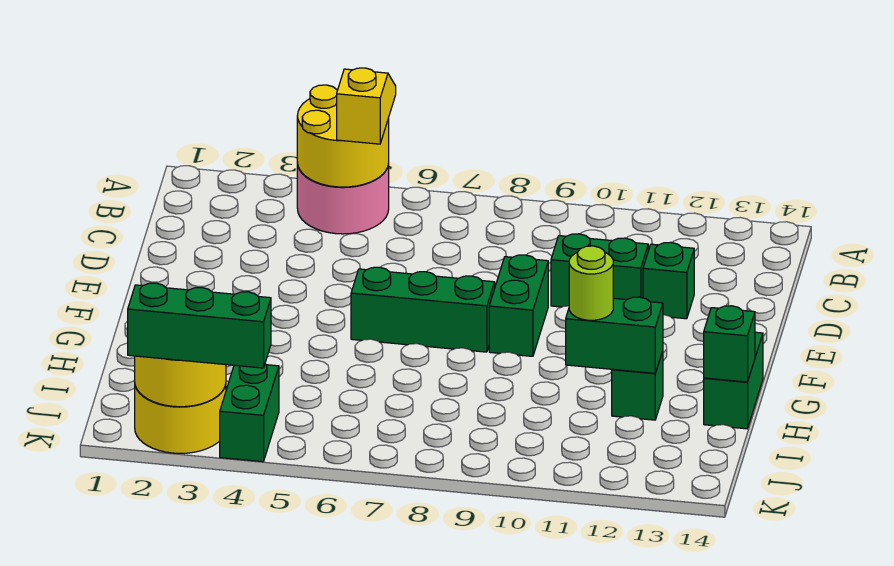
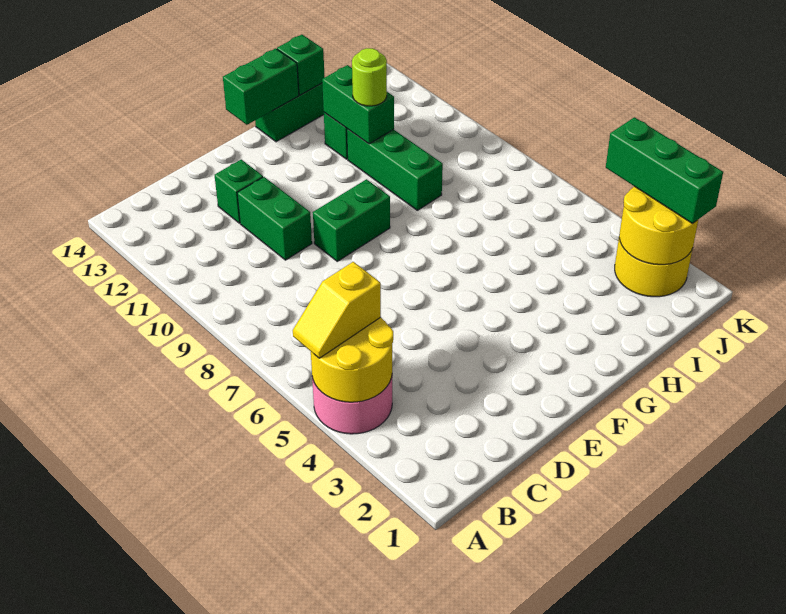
green 1x3 brick [351,267,495,352] -> green 1x3 brick moved to [347,129,443,210]
green 1x2 brick [220,364,279,462] -> green 1x2 brick moved to [223,48,299,125]

